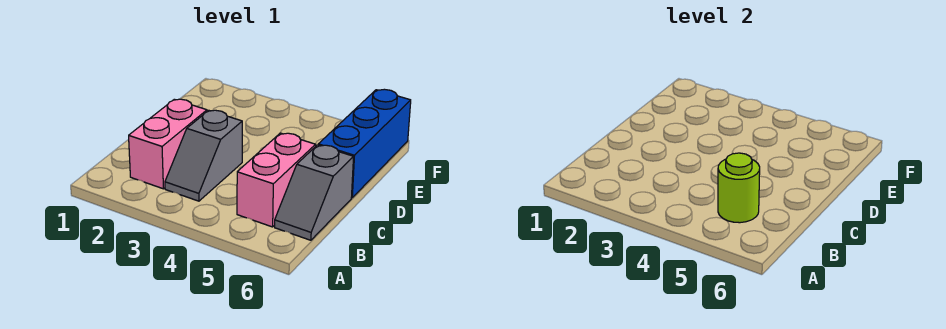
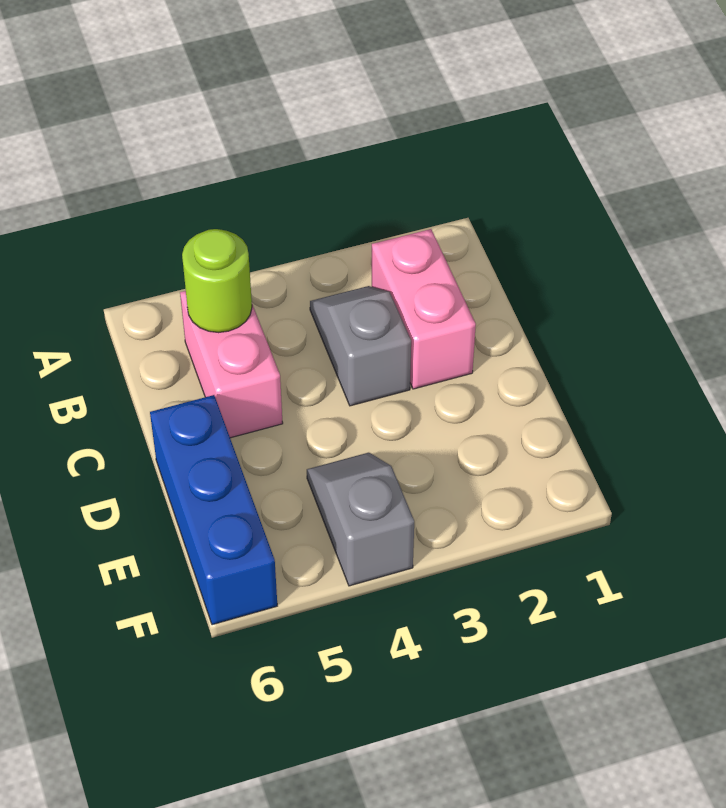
grey 1x2 slope [275,145,354,240] -> grey 1x2 slope moved to [307,453,414,586]

